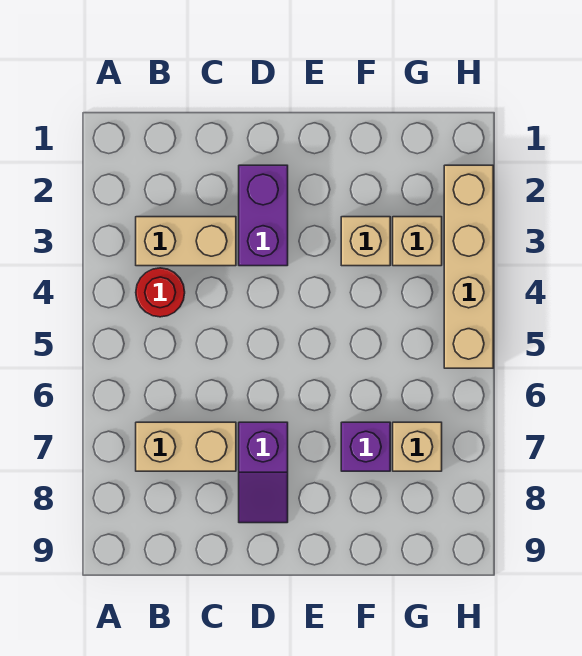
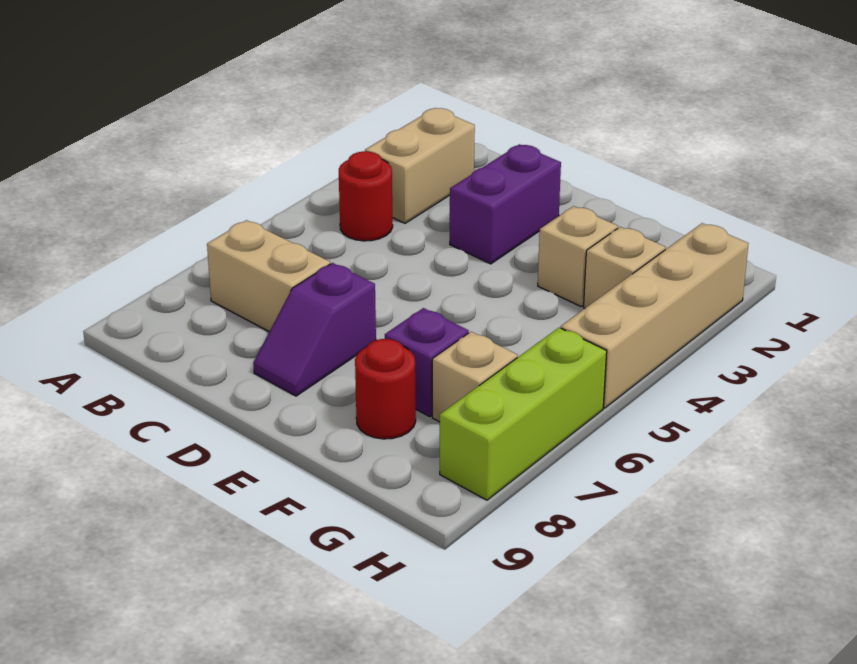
tan 1x2 brick [136,217,236,266] -> tan 1x2 brick turned to [365,108,475,223]
none -> red 1x1 round brick [355,339,416,439]
none -> lime 1x3 brick [440,328,607,500]

